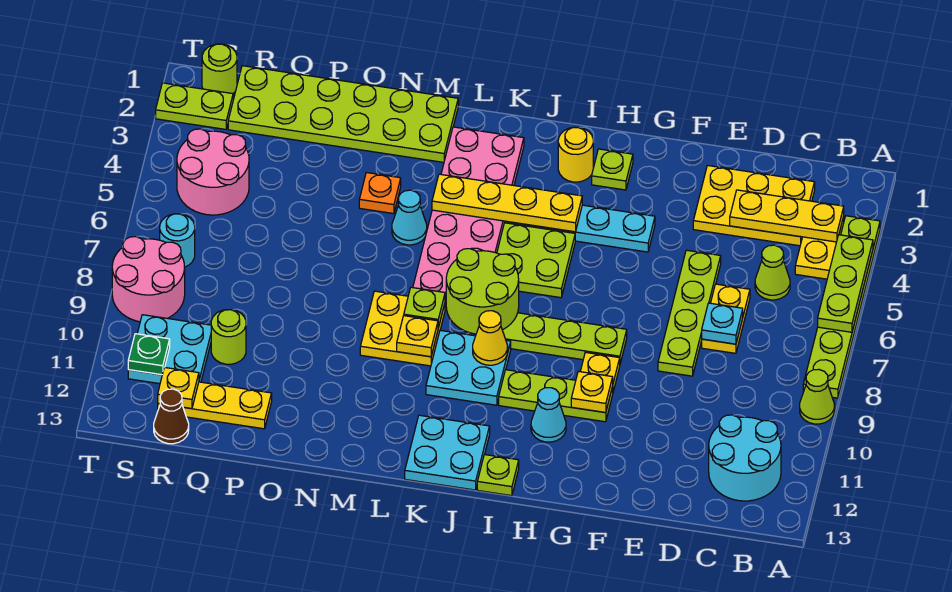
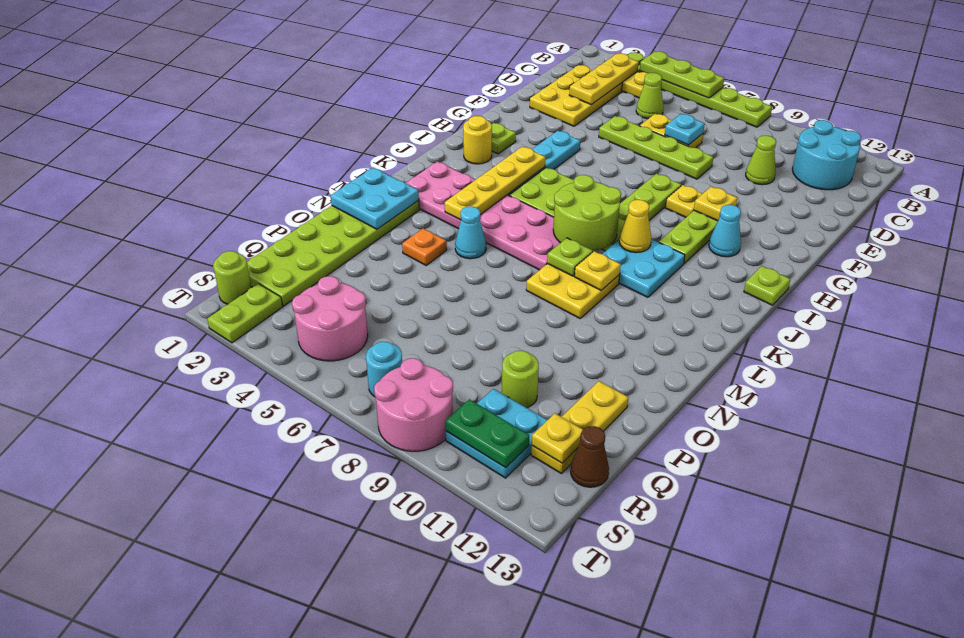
lime 1x1 cone [800,369,835,424] -> lime 1x1 cone moved to [746,136,776,185]
cyan 2x2 plate [405,415,490,490] -> cyan 2x2 plate moved to [331,168,419,229]
green 1x1 plate [128,334,170,375] -> green 1x2 plate [445,399,529,468]

